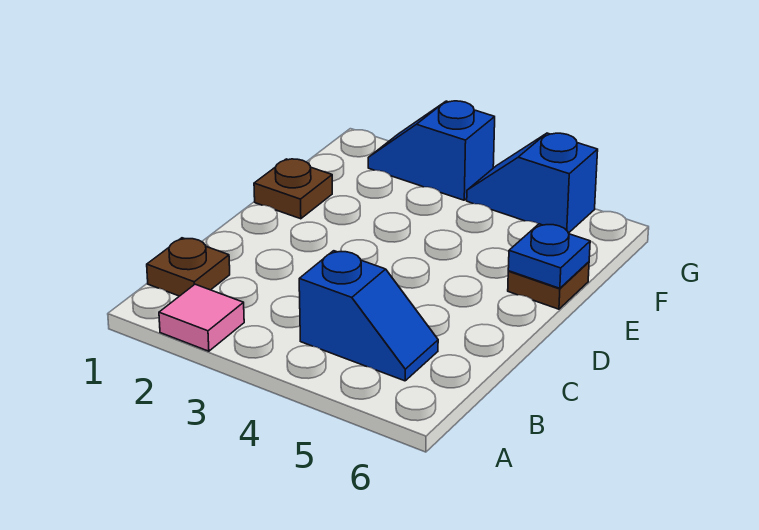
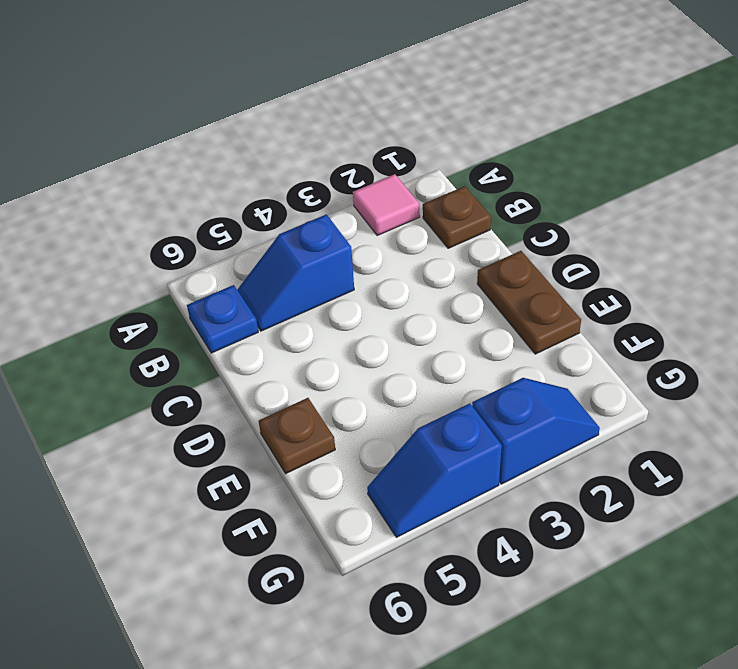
brown 1x1 plate [254,159,332,219] -> brown 1x2 plate [477,251,581,354]
blue 1x1 plate [508,224,590,288] -> blue 1x1 plate moved to [187,285,258,353]
blue 1x2 slope [467,133,598,233] -> blue 1x2 slope turned to [367,403,502,537]

